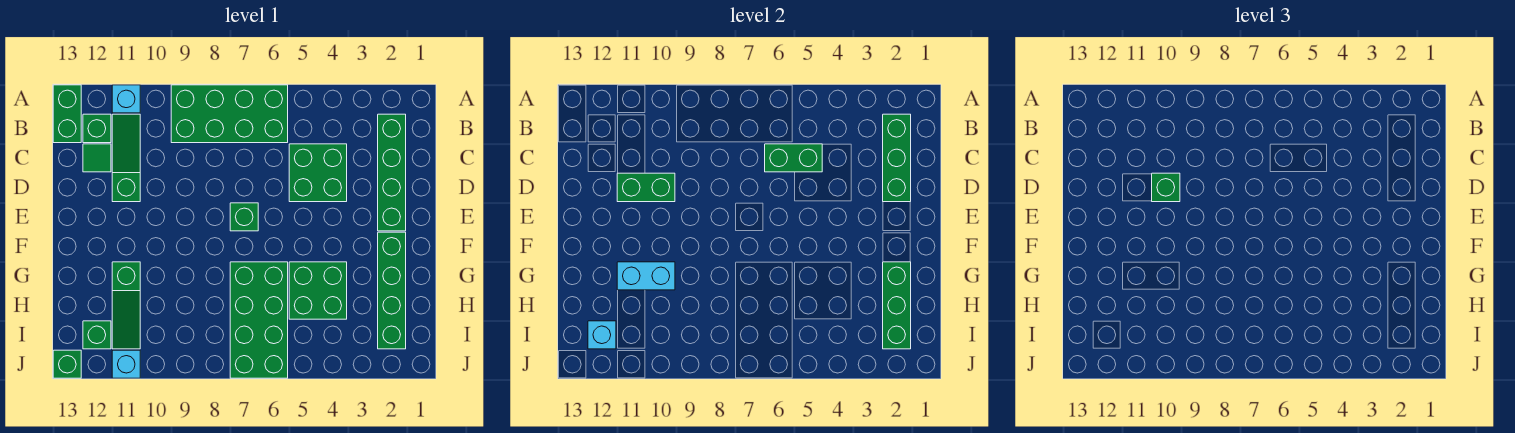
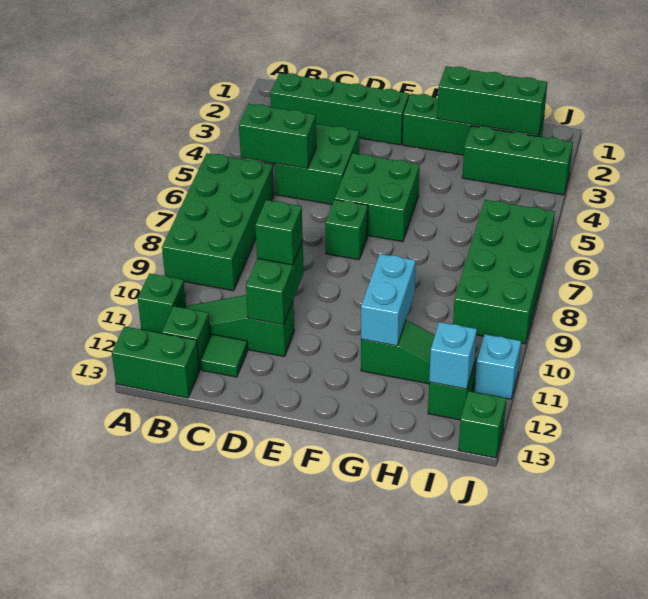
cyan 1x1 brick [112,85,140,113] -> green 1x1 brick [138,273,186,333]
green 1x3 brick [883,114,911,202] -> green 1x3 brick moved to [462,126,573,195]
green 1x2 brick [765,144,822,172] -> green 1x2 brick turned to [239,104,316,168]
green 2x2 brick [289,262,347,319] -> green 2x2 brick moved to [335,153,420,242]
green 2x4 brick [230,262,288,378] -> green 2x4 brick turned to [453,200,555,344]

